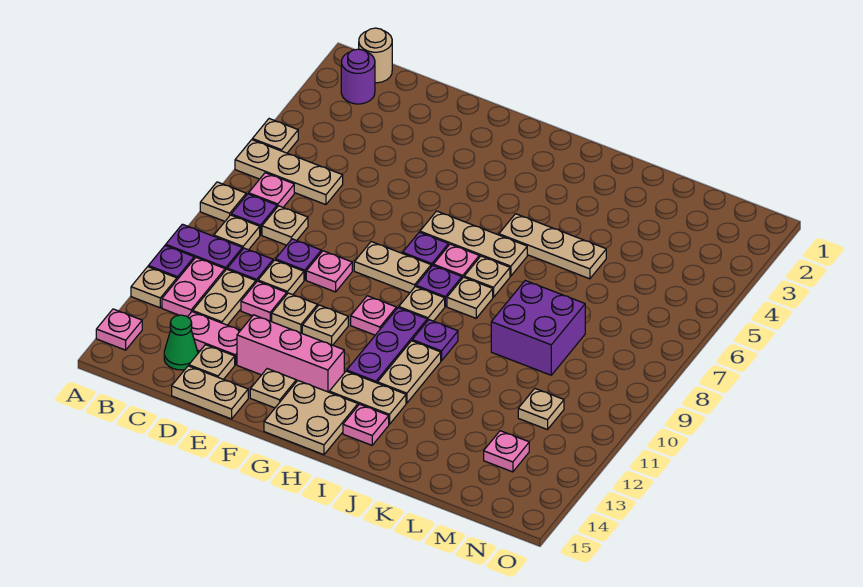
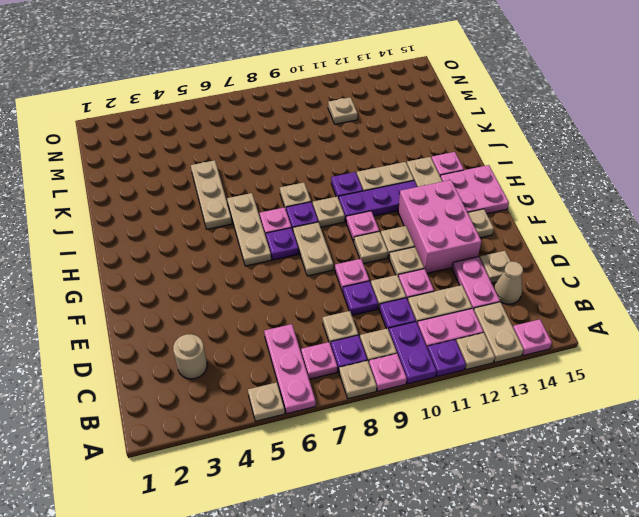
tan 1x3 plate [235,140,343,205] -> pink 1x3 plate [264,324,316,414]
tan 1x1 round brick [359,28,392,83] -> tan 1x1 round brick moved to [173,334,207,379]
purple 1x1 round brick [341,49,375,104] -> none
green 1x1 cone [164,315,198,370] -> tan 1x1 cone [494,262,523,304]
tan 1x2 plate [172,366,248,419] -> tan 1x2 plate moved to [474,302,524,362]
pink 1x3 brick [237,315,344,392] -> pink 2x3 brick [398,180,481,273]
tan 2x2 plate [264,381,358,455] -> pink 2x2 plate [440,165,509,214]
tan 1x1 plate [464,256,510,297] -> tan 1x1 plate moved to [354,231,388,264]
purple 2x2 brick [491,281,585,375] -> none
pink 1x1 plate [484,431,529,472] -> pink 1x1 plate moved to [369,354,407,391]

